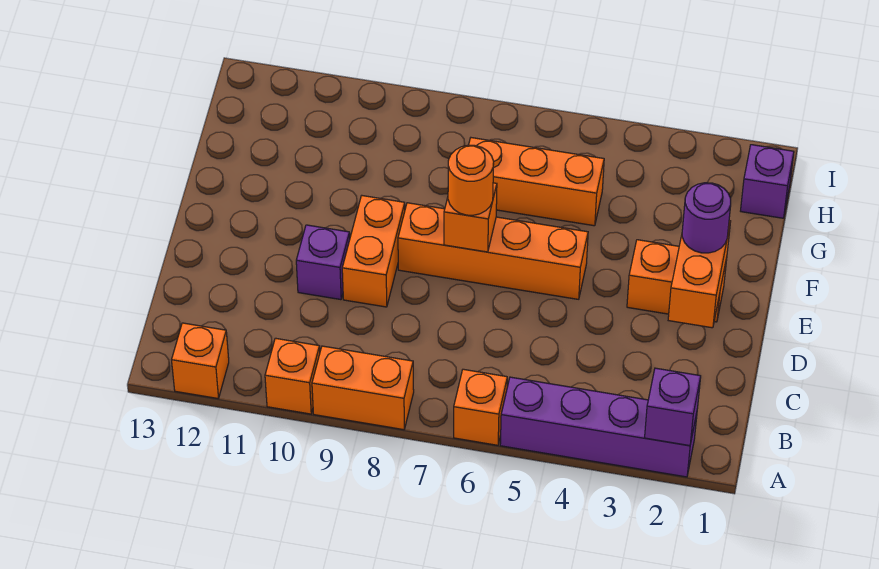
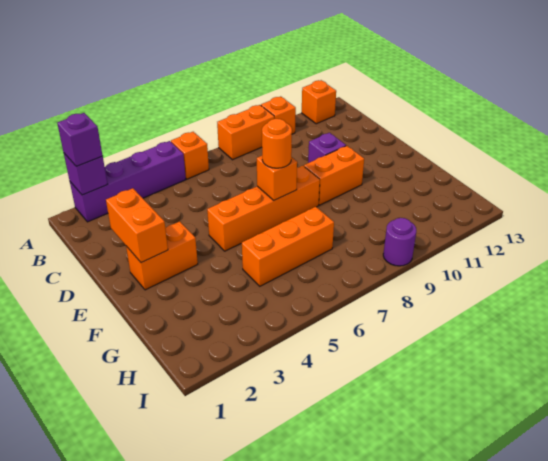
orange 1x2 brick [342,196,405,307] -> orange 1x2 brick turned to [304,146,364,205]
purple 1x1 round brick [682,183,731,253] -> purple 1x1 round brick moved to [383,218,416,266]
purple 1x1 brick [741,145,794,218] -> purple 1x1 brick moved to [57,113,103,166]

